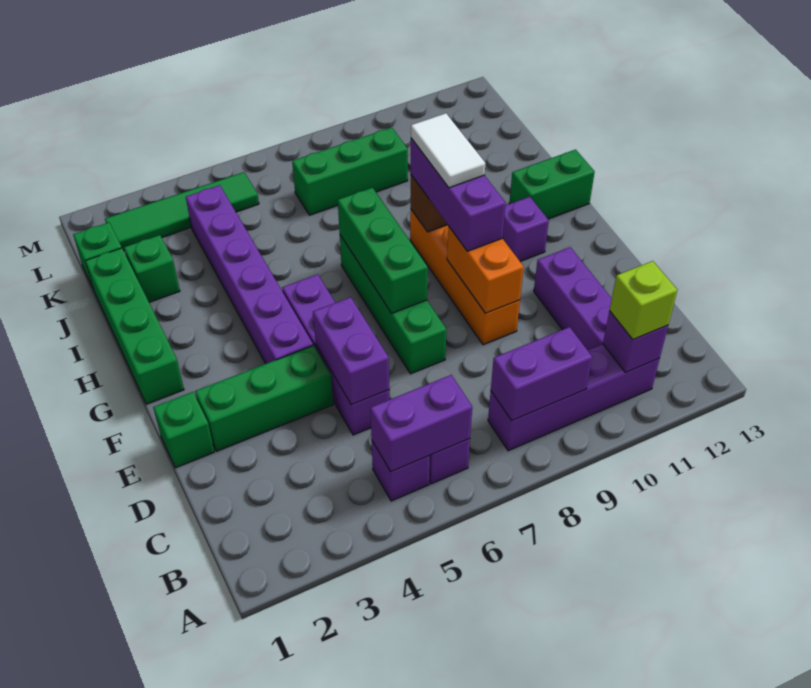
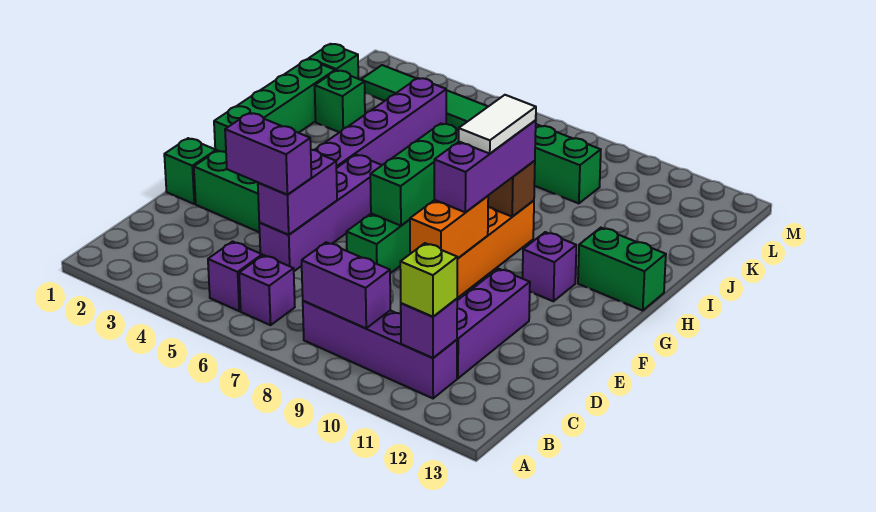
purple 1x2 brick [370,375,472,472] -> purple 1x2 brick moved to [225,113,311,195]

